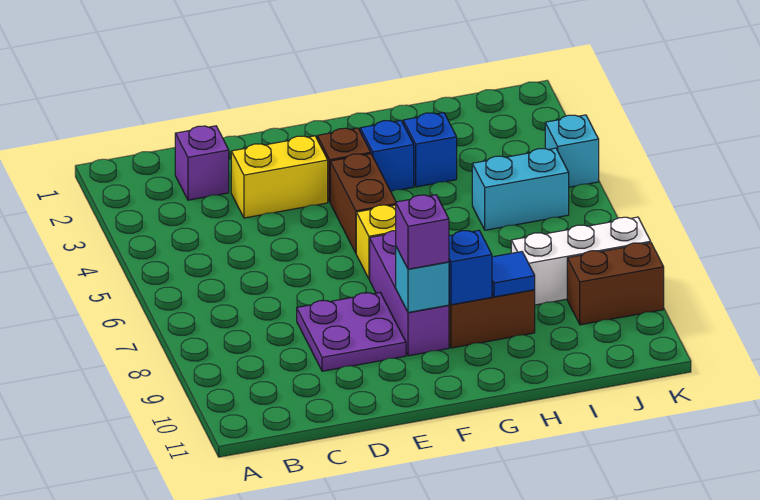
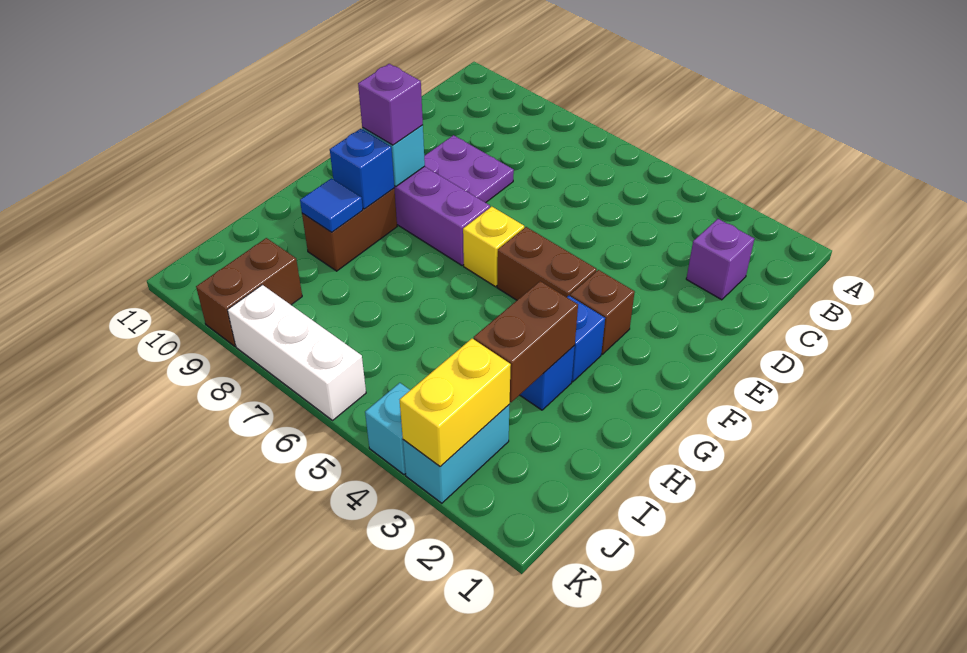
yellow 1x2 brick [231,136,328,218] -> yellow 1x2 brick moved to [400,339,511,467]
none -> brown 1x2 brick [474,281,578,402]
cyan 1x2 brick [472,148,569,230] -> cyan 1x2 brick moved to [403,405,509,503]
white 1x3 brick [511,217,651,305] -> white 1x3 brick turned to [228,285,366,420]

